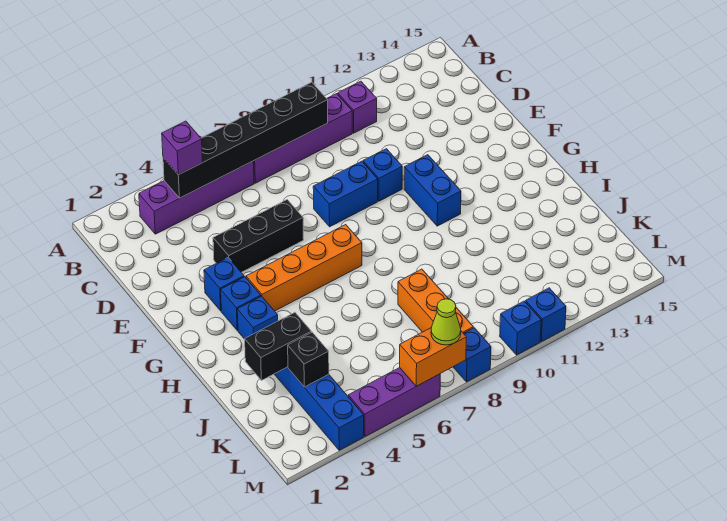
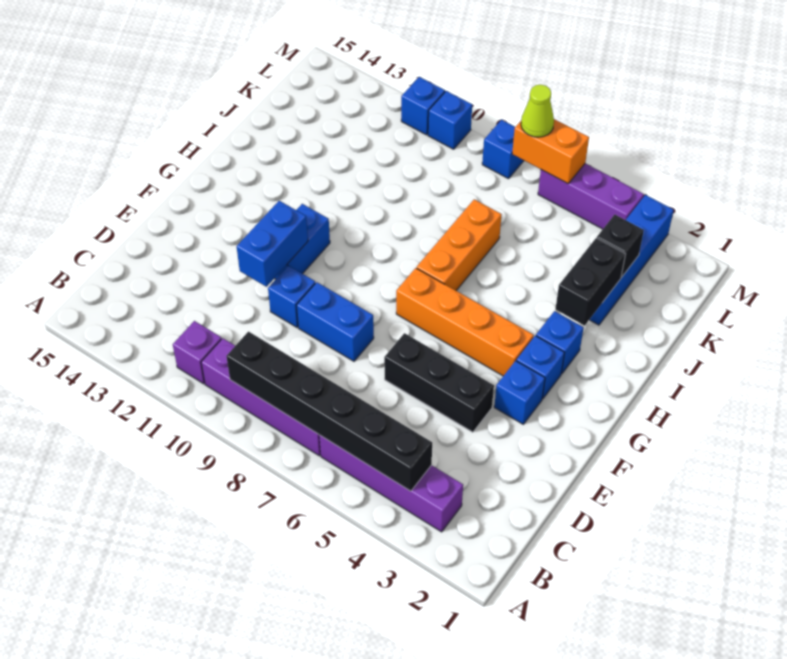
purple 1x1 brick [162,121,203,175] -> none
none -> blue 1x2 brick [237,201,308,287]
black 1x2 brick [245,312,311,380] -> black 1x2 brick turned to [556,238,626,326]
orange 1x3 brick [398,269,473,333] -> orange 1x3 brick moved to [417,199,502,290]

